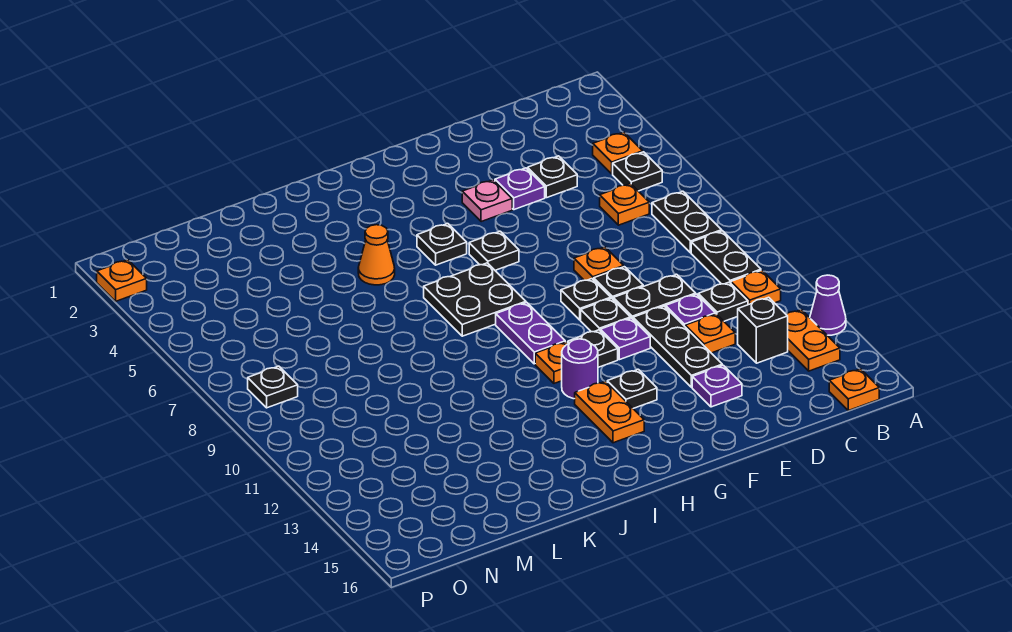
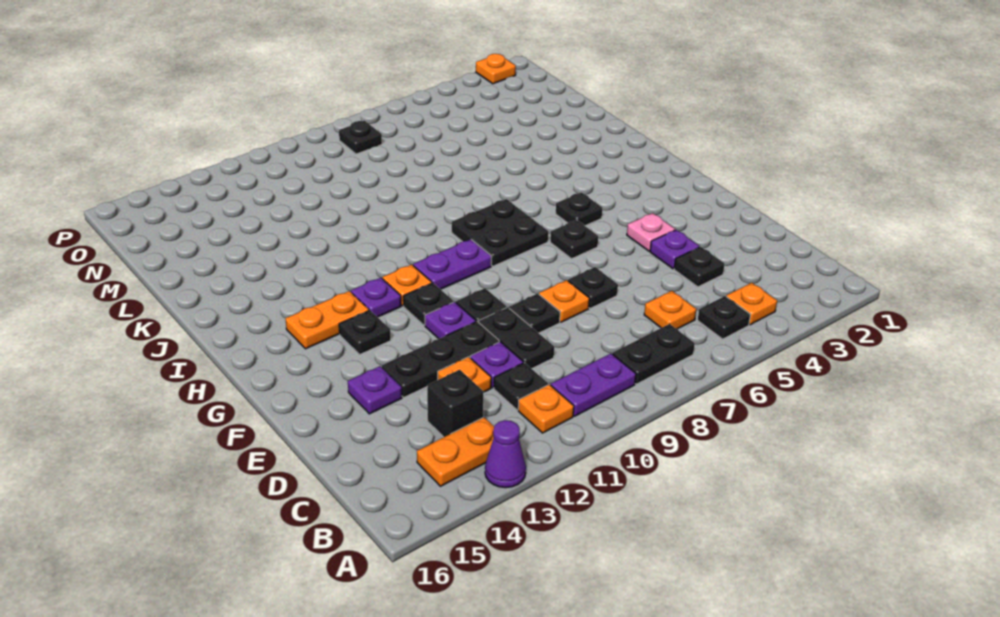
black 1x2 plate [691,231,761,284] -> purple 1x2 plate [551,353,636,416]
orange 1x1 plate [829,369,879,411] -> none
black 1x1 plate [561,279,611,320] -> black 1x1 plate moved to [568,267,618,308]
purple 1x1 round brick [562,339,598,399] -> purple 1x1 plate [351,278,401,317]
orange 1x1 cone [358,225,395,285] -> none

